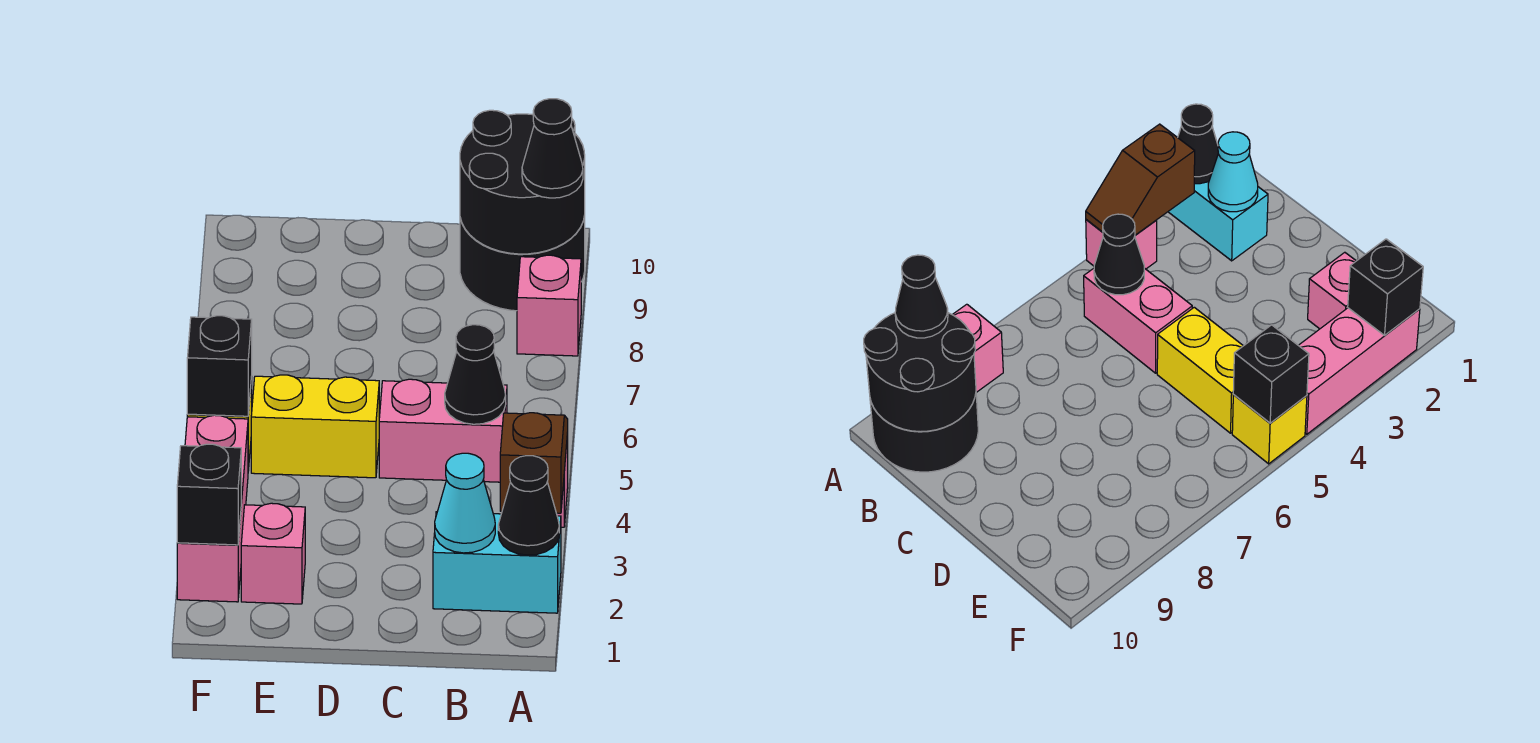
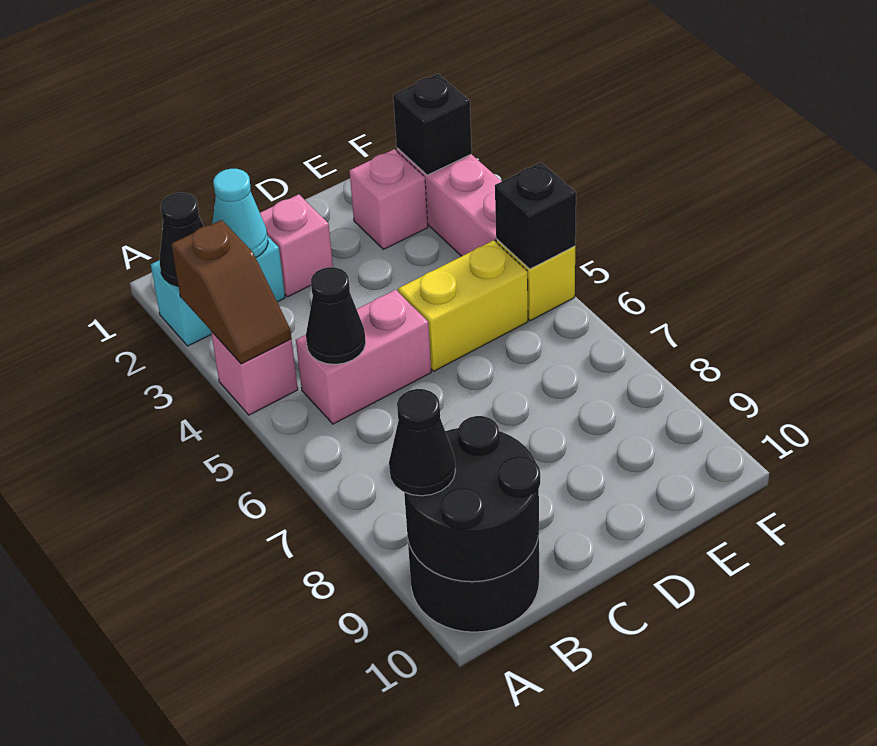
pink 1x1 brick [517,255,581,356] -> pink 1x1 brick moved to [260,194,333,297]

